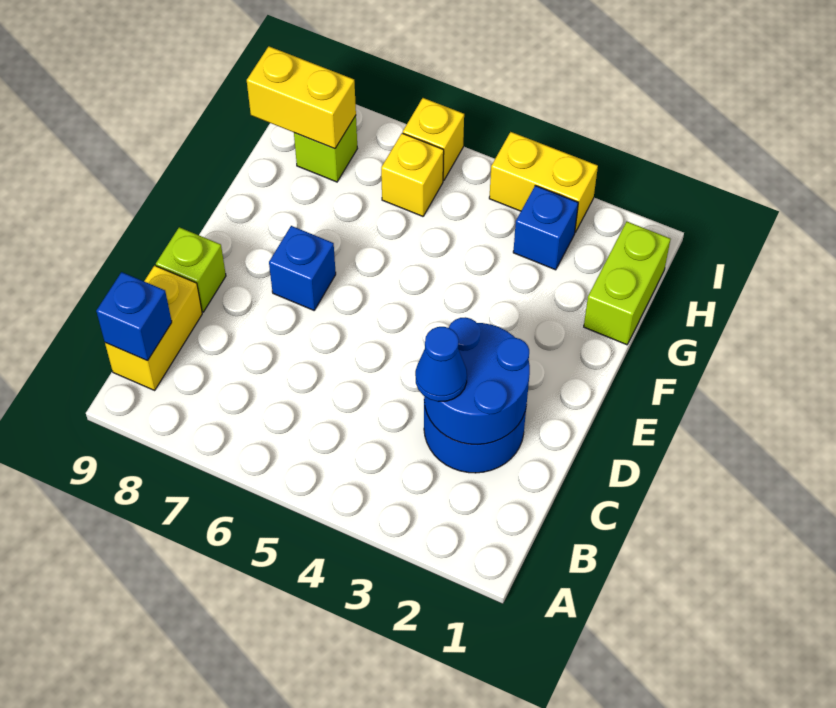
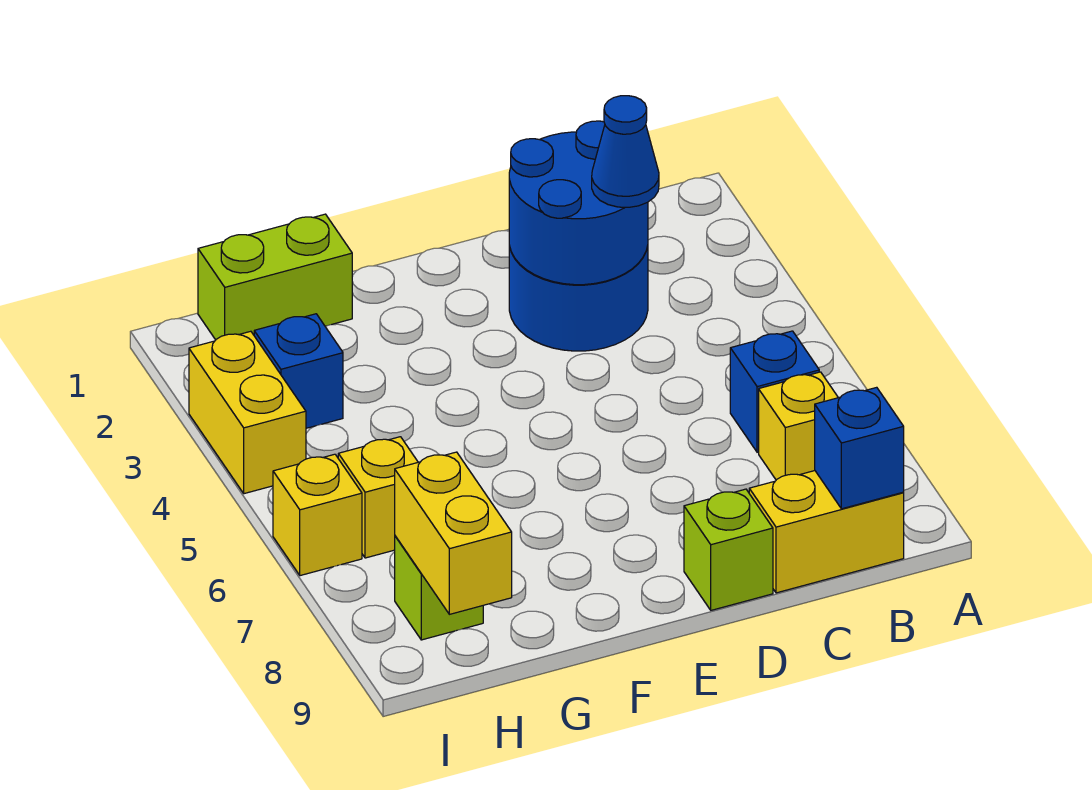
none -> yellow 1x1 brick [759,372,838,480]
blue 1x1 brick [269,226,336,310] -> blue 1x1 brick moved to [730,331,819,452]

